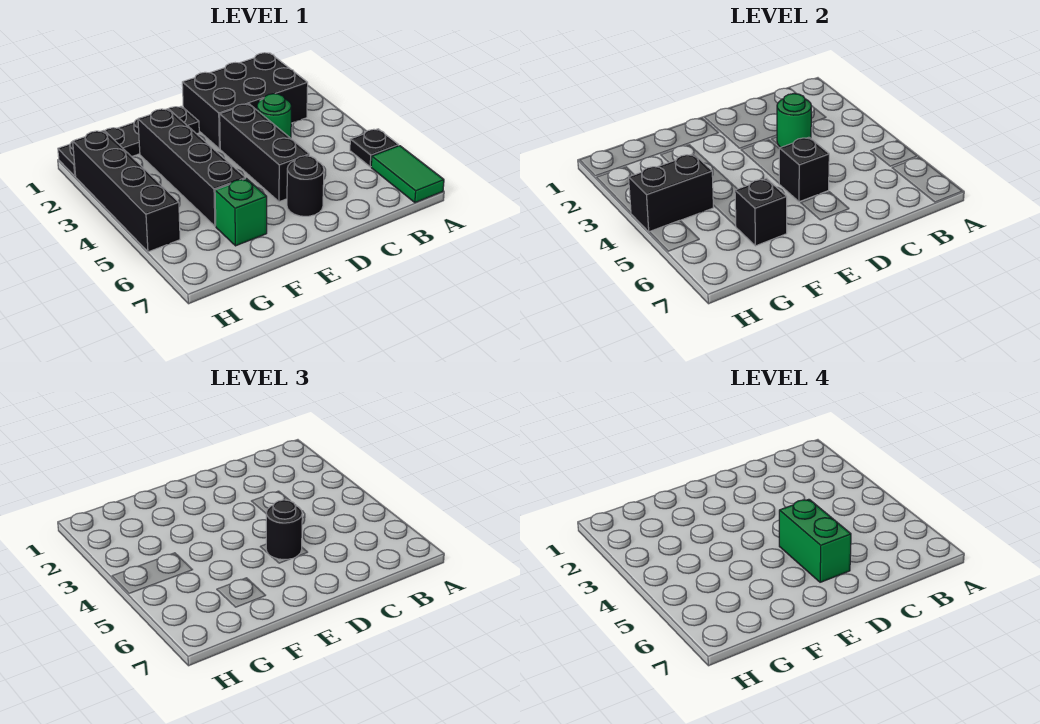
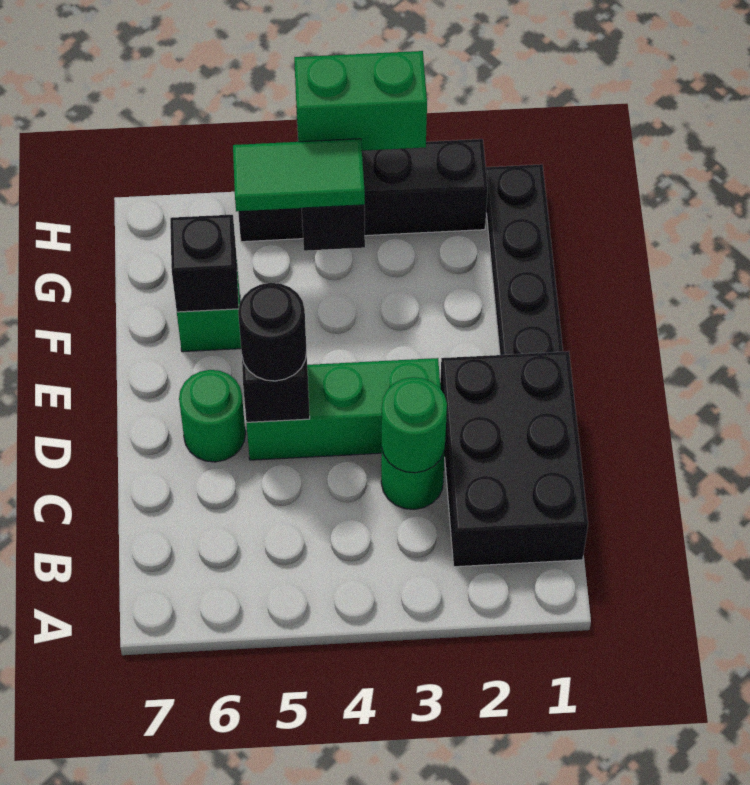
black 1x1 plate [350,129,399,167] -> none
green 1x2 tile [371,146,444,203] -> green 1x2 tile moved to [233,139,365,211]
black 1x3 brick [220,104,309,202] -> green 1x3 brick [246,358,441,460]
green 1x2 brick [779,499,851,582] -> green 1x2 brick moved to [294,51,427,151]
black 1x1 round brick [287,156,324,216] -> green 1x1 round brick [179,370,245,462]
black 1x4 brick [138,109,245,226] -> none

